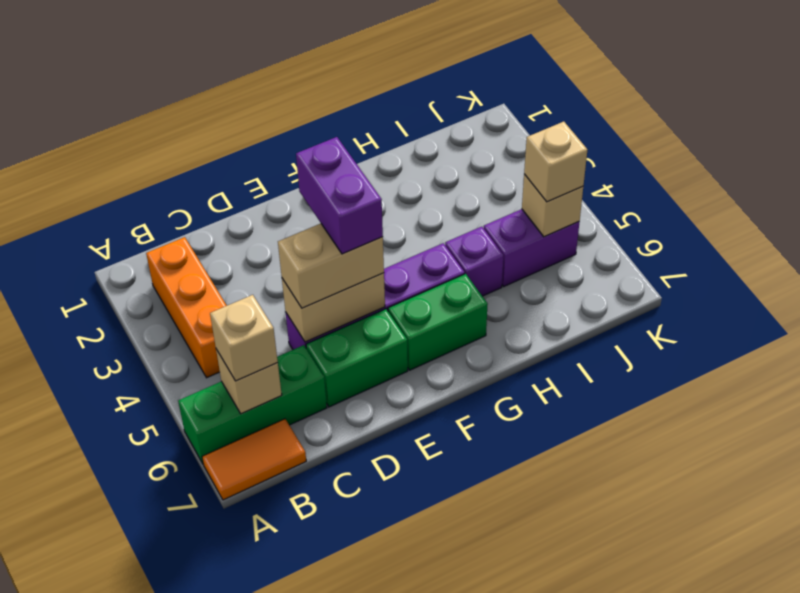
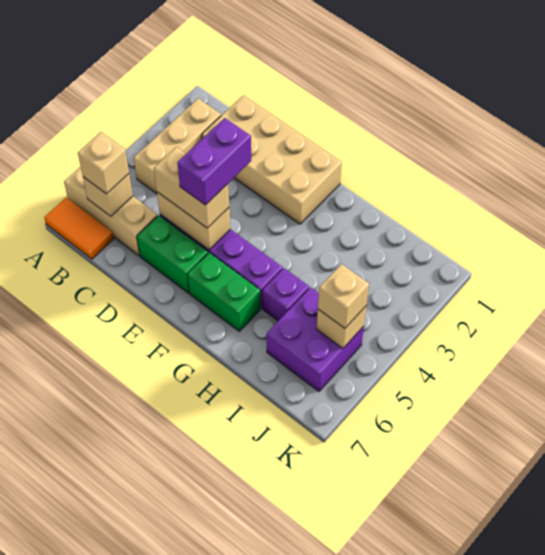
green 1x3 brick [178,345,327,463] -> tan 1x3 brick [64,167,158,256]
orange 1x3 brick [146,237,227,378] -> tan 1x3 brick [134,98,221,194]
none -> tan 2x4 brick [202,95,342,224]
purple 1x2 brick [484,209,579,286] -> purple 2x2 brick [267,287,364,391]

